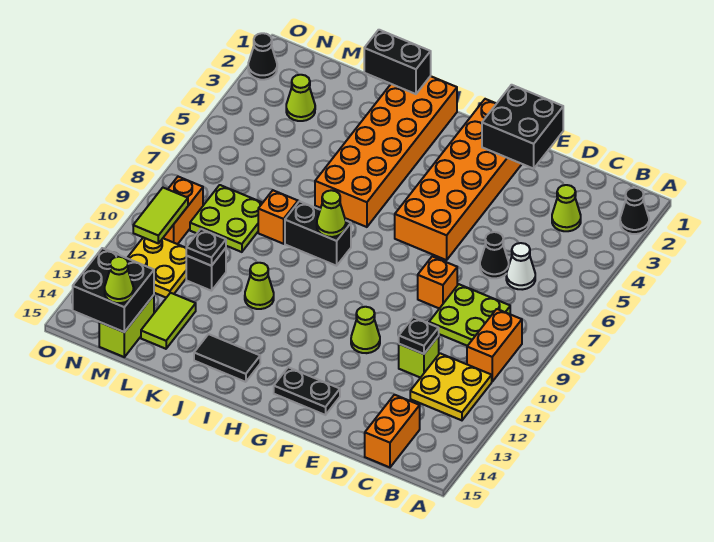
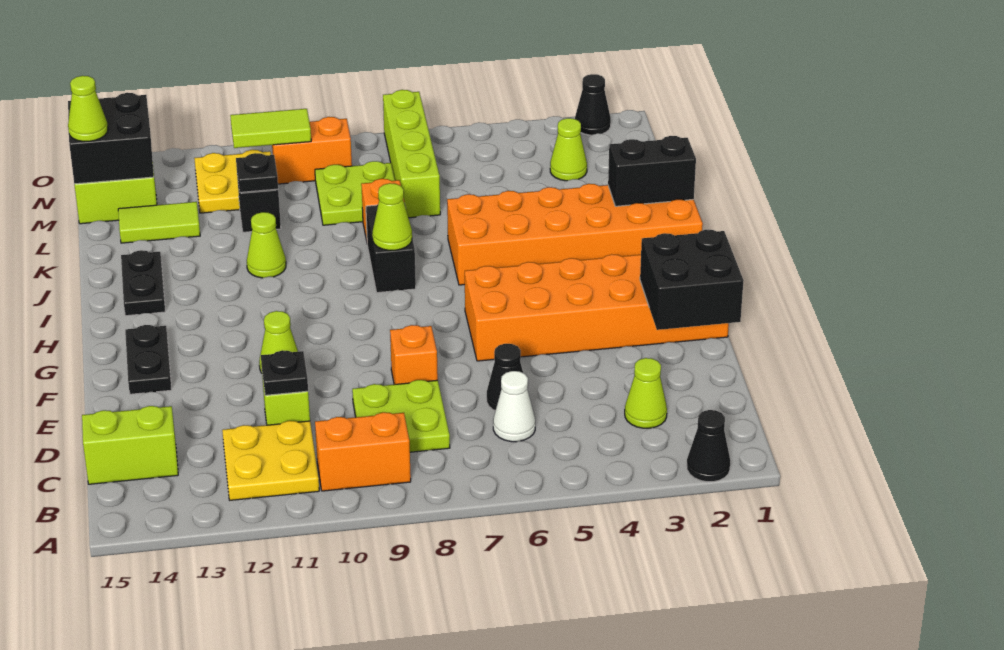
orange 1x2 brick [365,395,420,467] -> lime 1x2 brick [82,406,178,484]
black 1x2 tile [194,334,260,382] -> black 1x2 plate [121,250,165,316]
black 1x2 brick [364,30,431,94] -> black 1x2 brick turned to [608,136,696,206]
none -> lime 1x4 brick [383,90,440,218]

